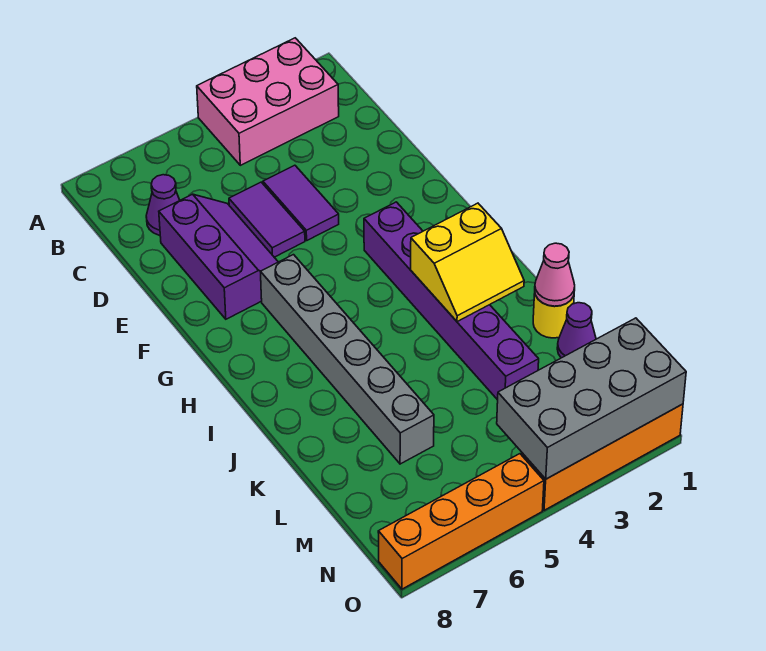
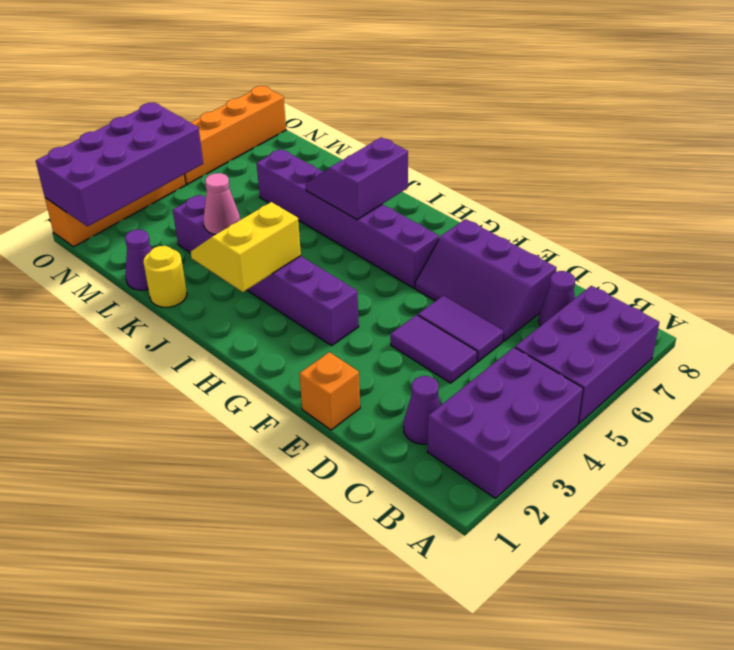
pink 2x3 brick [197,38,339,165] -> purple 2x3 brick [427,347,583,498]
none -> purple 2x3 brick [515,286,659,424]
none -> purple 1x1 cone [403,376,441,444]
none -> orange 1x1 brick [299,352,360,430]
grey 1x6 brick [261,255,434,464] -> purple 1x6 brick [257,149,439,288]
none -> purple 2x2 slope [306,137,408,220]
pink 1x1 cone [535,243,575,306] -> pink 1x1 cone moved to [203,173,240,235]
grey 2x4 brick [497,318,686,479] -> purple 2x4 brick [36,103,203,227]

